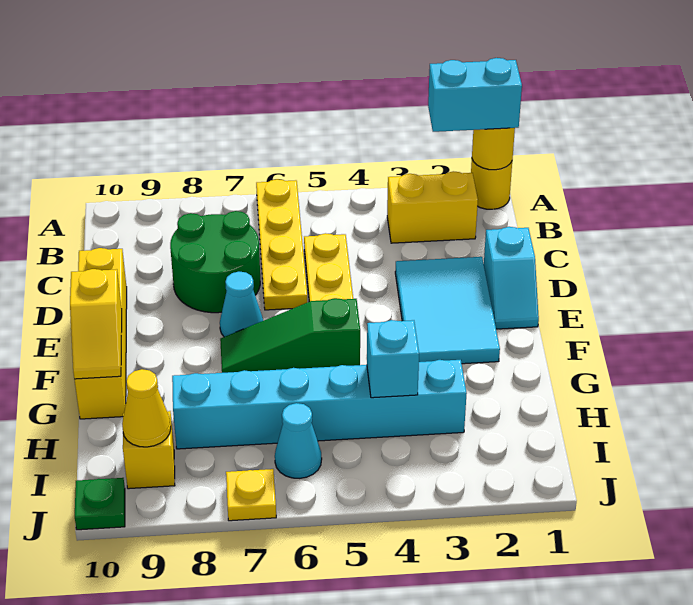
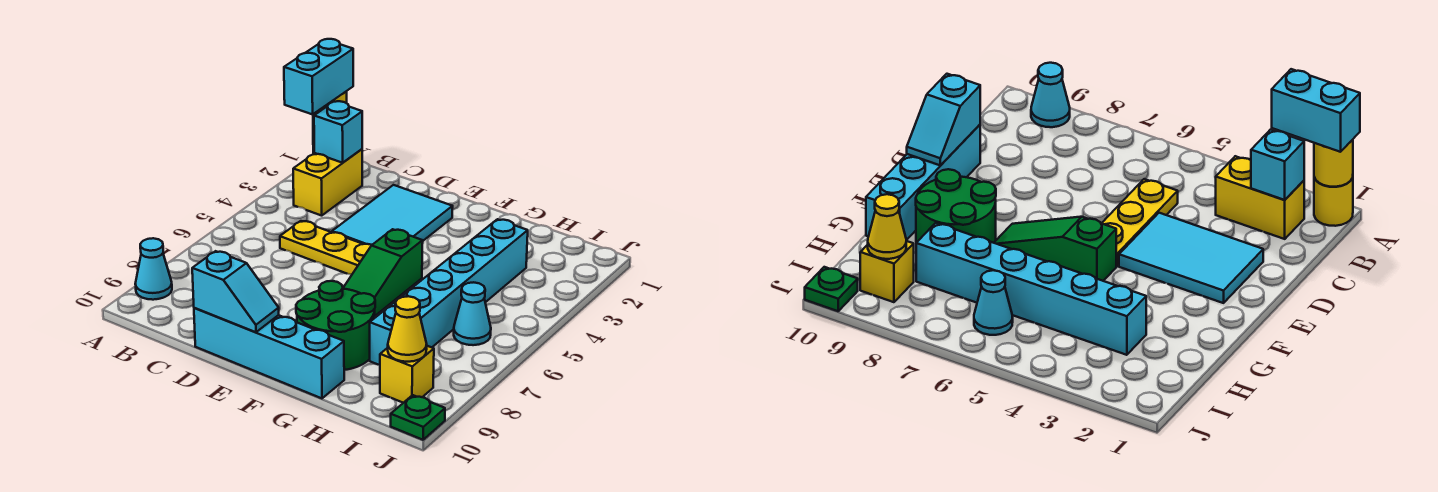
yellow 1x4 plate [256,179,307,310] -> none
green 2x2 round brick [170,211,260,313] -> green 2x2 round brick moved to [296,281,375,370]
cyan 1x2 slope [484,227,539,329] -> cyan 1x2 slope moved to [192,251,279,332]
cyan 2x3 tile [395,257,500,364] -> cyan 2x3 tile turned to [332,185,453,245]
yellow 1x4 brick [74,248,127,419] -> cyan 1x4 brick [194,308,344,398]
cyan 1x1 cone [220,272,263,337] -> cyan 1x1 cone moved to [135,238,172,300]
yellow 1x2 slope [70,269,122,379] -> none
cyan 1x1 brick [367,320,419,398] -> cyan 1x1 brick moved to [314,101,362,163]
yellow 1x1 plate [226,469,276,521] -> none

